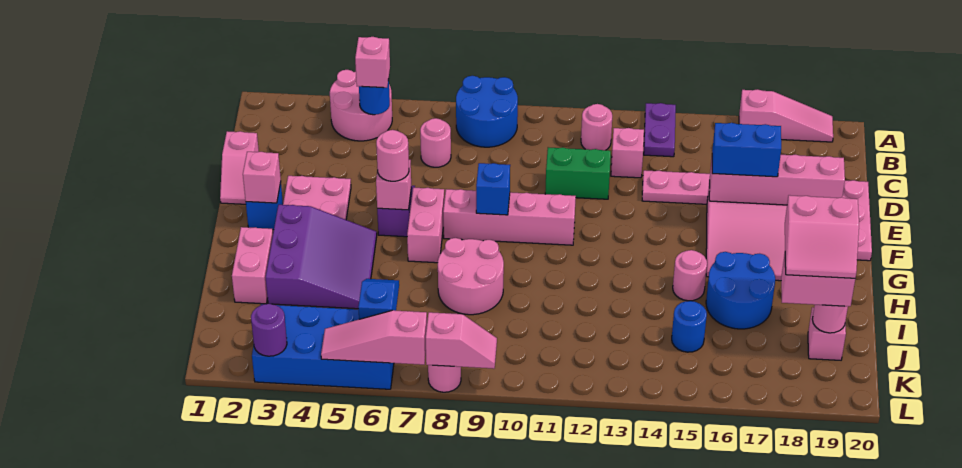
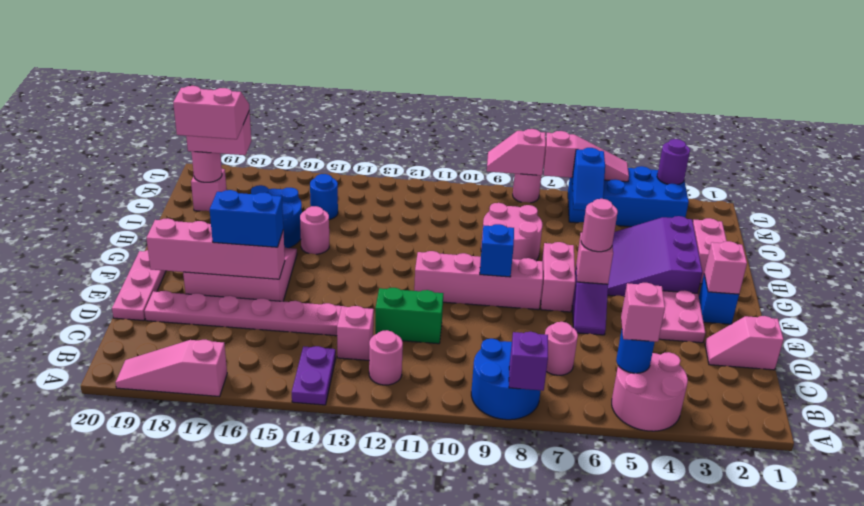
none -> purple 1x1 brick [509,332,548,391]
pink 1x2 slope [220,131,259,204] -> pink 1x2 slope turned to [705,316,784,370]

